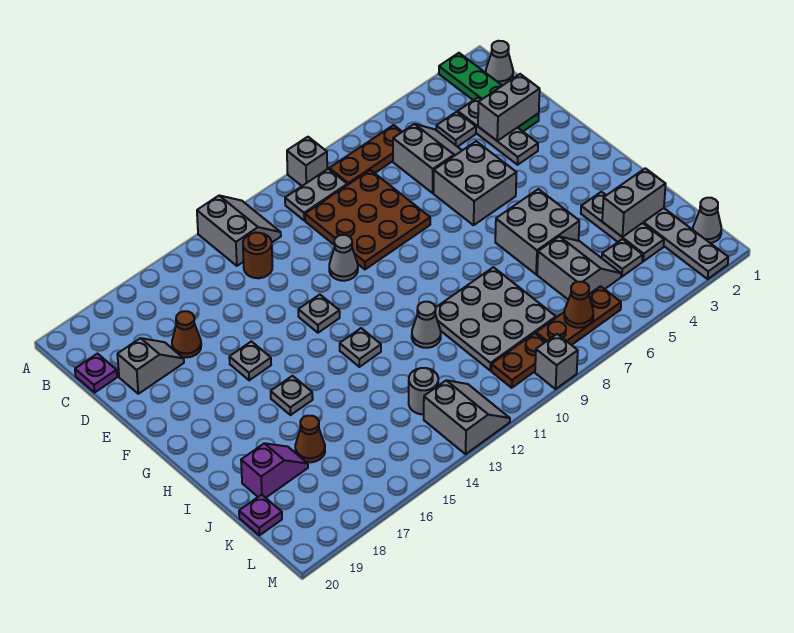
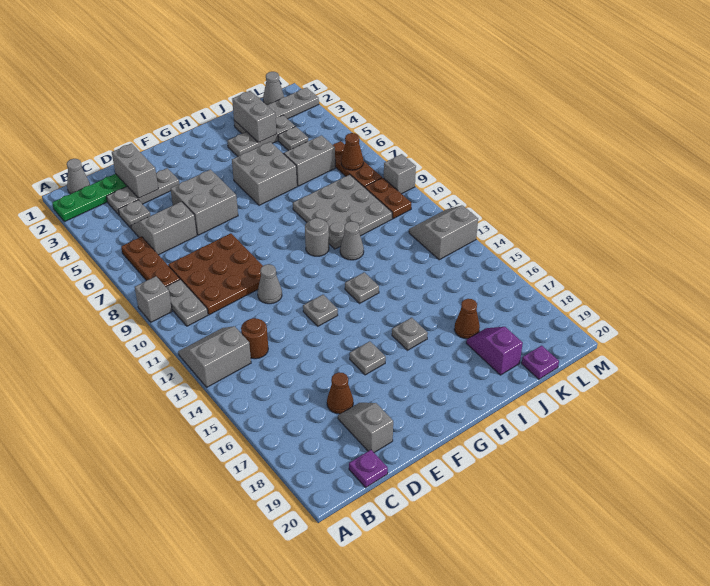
grey 1x1 round brick [409,368,438,414] -> grey 1x1 round brick moved to [305,218,329,256]

